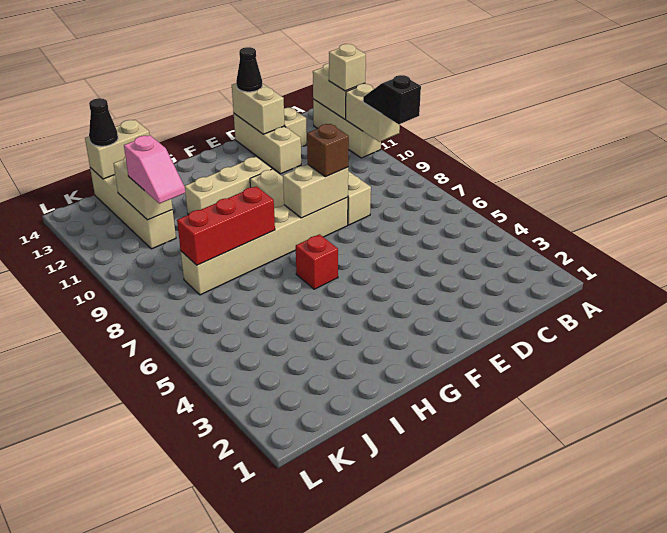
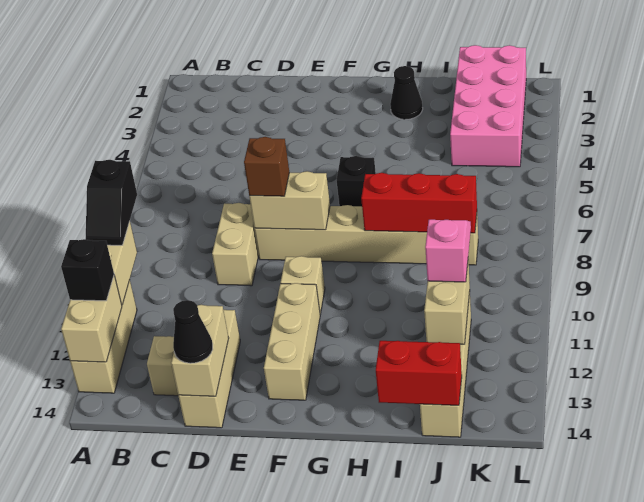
tan 1x1 brick [329,44,366,91] -> black 1x1 brick [61,239,114,301]
tan 1x3 brick [185,157,271,215] -> tan 1x3 brick turned to [264,283,320,400]
red 1x1 brick [296,234,338,289] -> black 1x1 brick [337,156,376,207]
tan 1x2 brick [85,120,149,179] -> red 1x2 brick [376,341,462,405]
none -> pink 2x4 brick [450,45,526,167]
black 1x1 cone [89,98,118,146] -> black 1x1 cone moved to [390,66,423,120]

